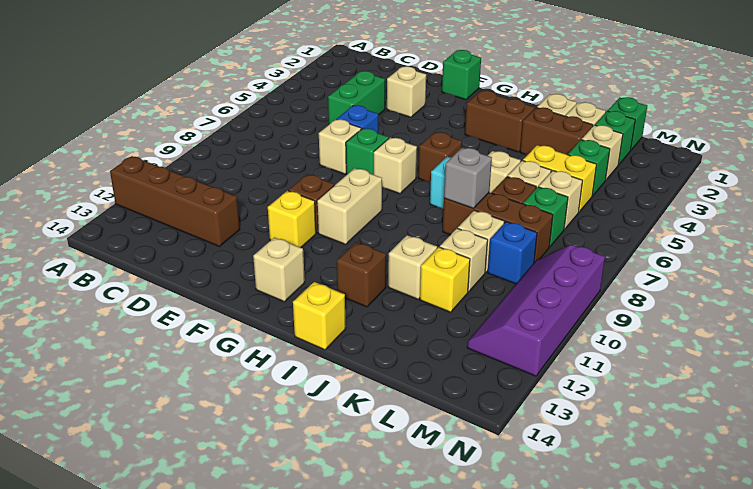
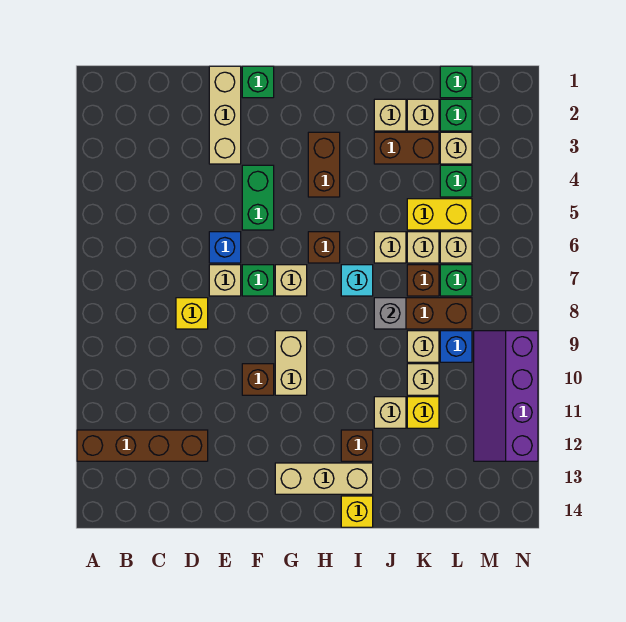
green 1x2 brick [328,71,385,124] -> green 1x2 brick moved to [242,165,274,230]
tan 1x1 brick [387,66,426,117] -> tan 1x3 brick [209,66,241,164]
yellow 1x1 brick [268,191,316,248] -> yellow 1x1 brick moved to [176,298,208,329]
tan 1x1 brick [253,237,305,302] -> tan 1x3 brick [275,463,373,494]
brown 1x2 brick [465,90,535,152] -> brown 1x2 brick turned to [308,132,340,197]

